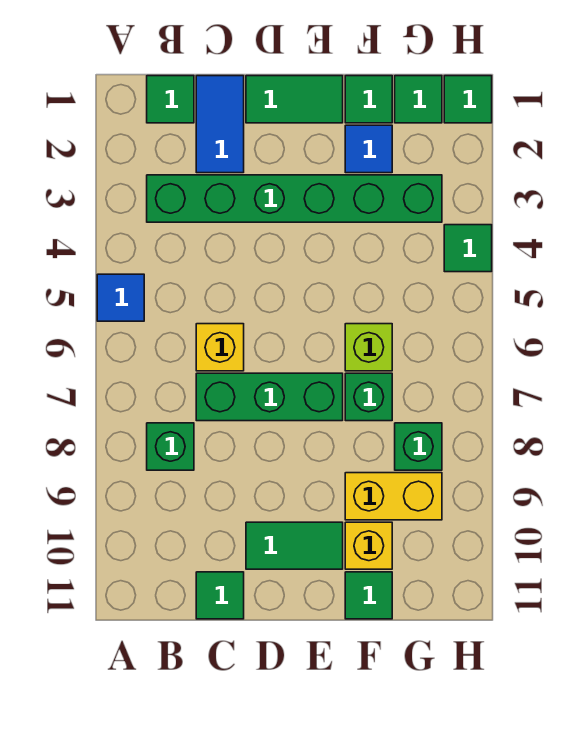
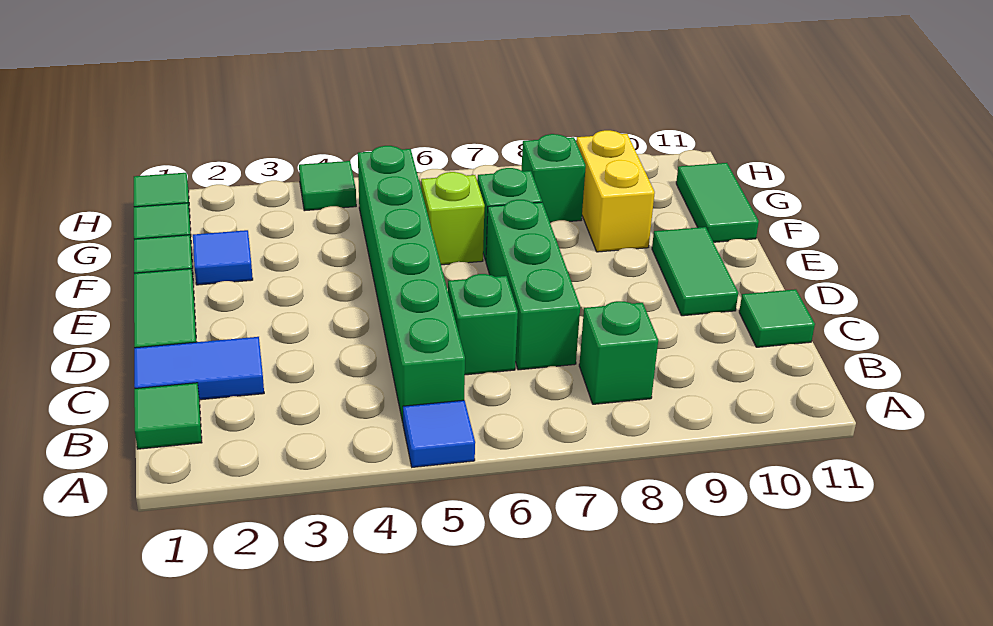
green 1x6 brick [147,175,442,222] -> green 1x6 brick moved to [358,146,465,422]
yellow 1x1 brick [196,324,244,371] -> green 1x1 brick [448,274,518,375]
yellow 1x1 brick [345,522,392,569] -> none
green 1x1 tile [345,572,392,619] -> green 1x2 tile [676,163,759,242]

